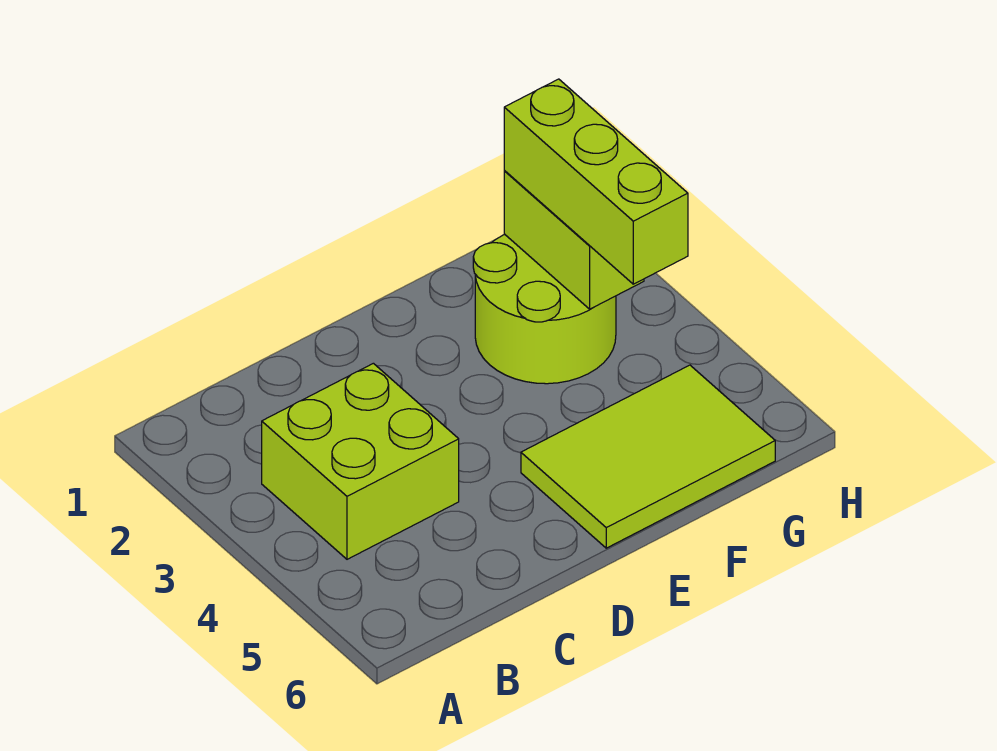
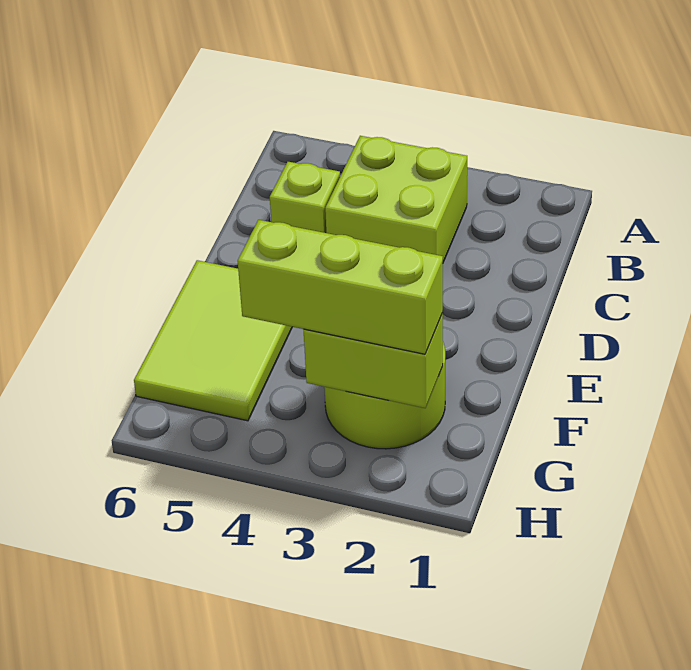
none -> lime 1x1 brick [270,162,340,233]

